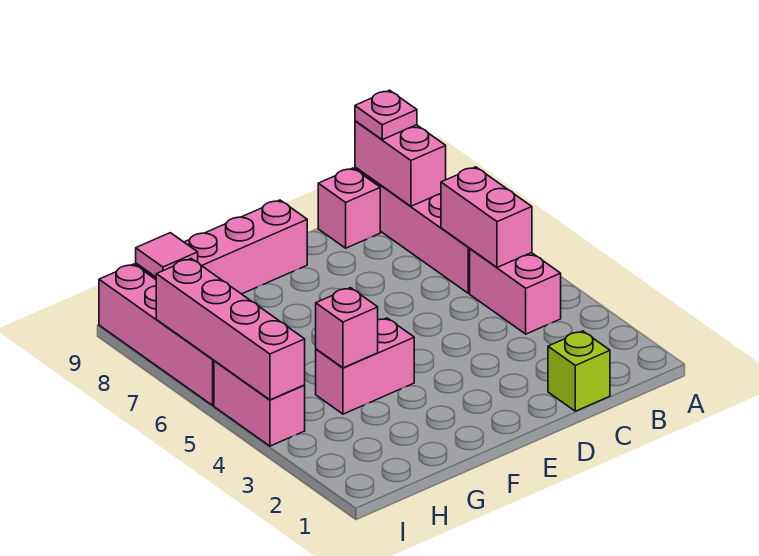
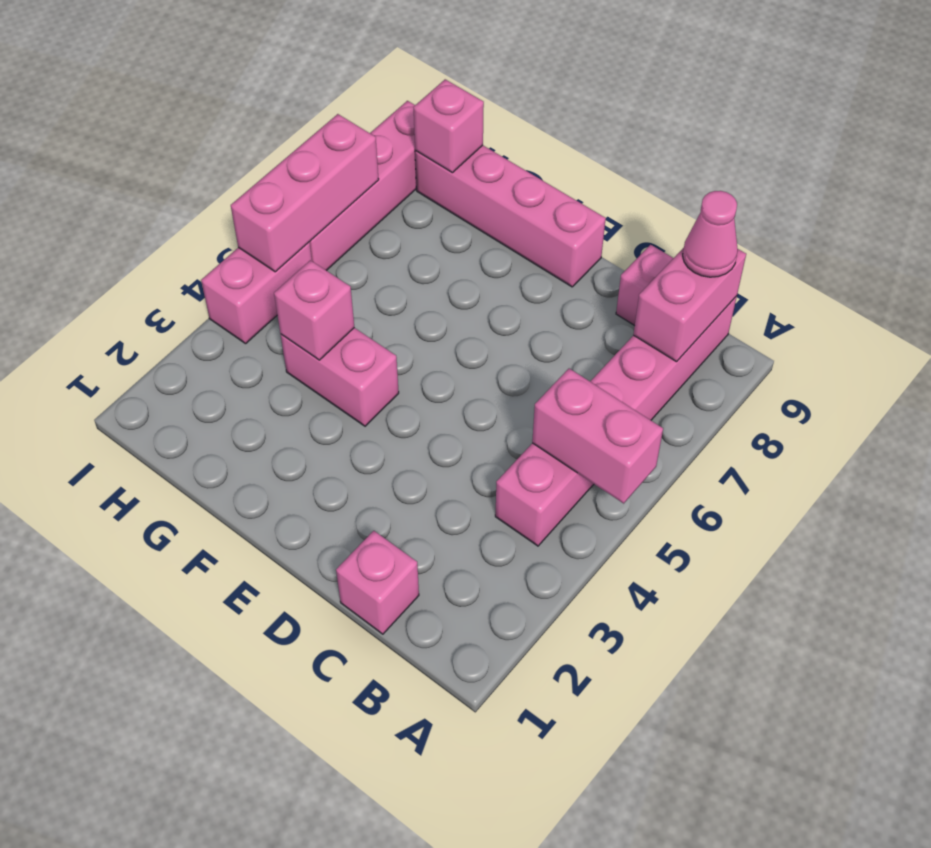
pink 1x2 brick [441,167,532,267] -> pink 1x2 brick turned to [532,369,663,503]
pink 1x1 plate [355,90,417,140] -> pink 1x1 cone [683,191,738,277]
lime 1x1 brick [548,331,610,411] -> pink 1x1 brick [336,531,419,634]
pink 1x1 tile [136,233,198,277] -> pink 1x1 brick [414,79,484,173]
pink 1x4 brick [156,259,305,400] -> pink 1x3 brick [231,114,379,272]

